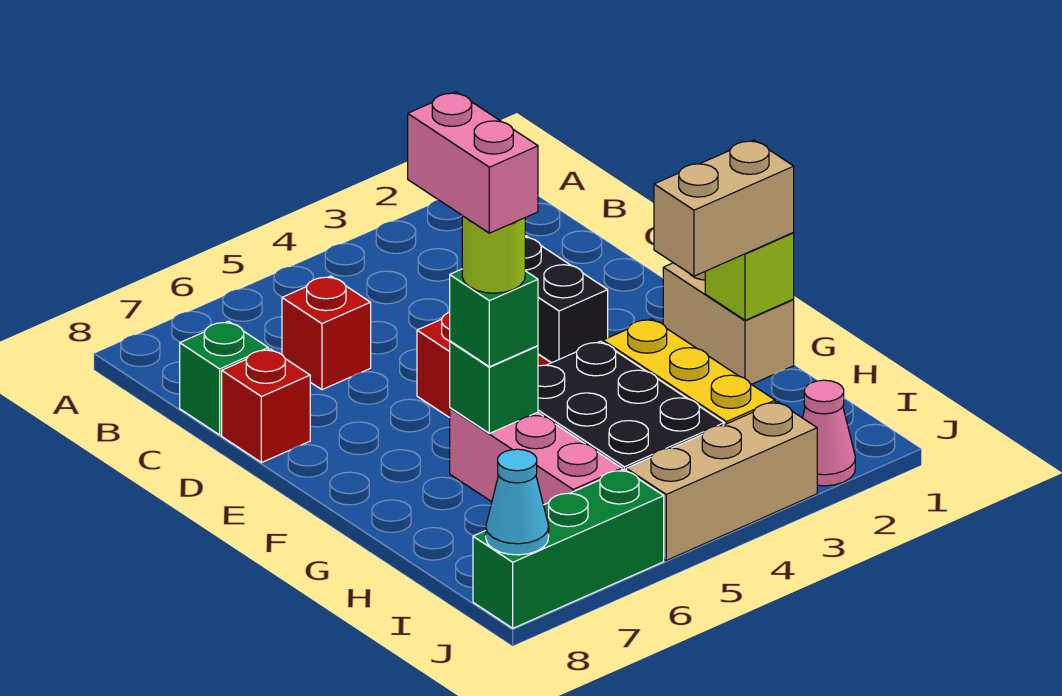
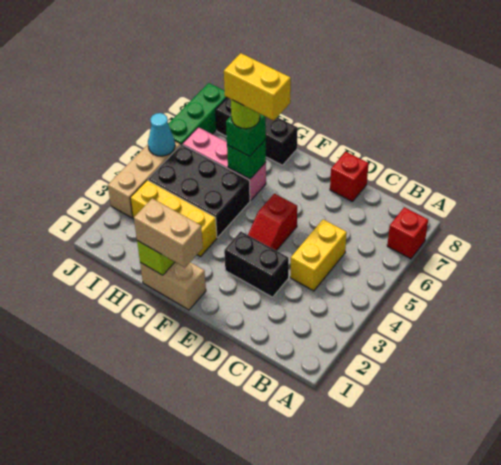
none -> yellow 1x2 brick [290,219,347,291]
red 1x1 brick [282,276,371,390] -> red 1x1 brick moved to [387,207,428,259]
green 1x1 brick [180,321,268,435] -> none
pink 1x2 brick [408,92,538,233] -> yellow 1x2 brick [224,53,291,121]
tan 1x2 brick [654,140,794,276] -> tan 1x2 brick turned to [134,198,203,267]
none -> black 1x3 brick [216,97,298,165]
pink 1x1 cone [803,380,855,486] -> none
cyan 1x1 cone [486,449,549,555] -> cyan 1x1 cone moved to [148,113,175,156]

